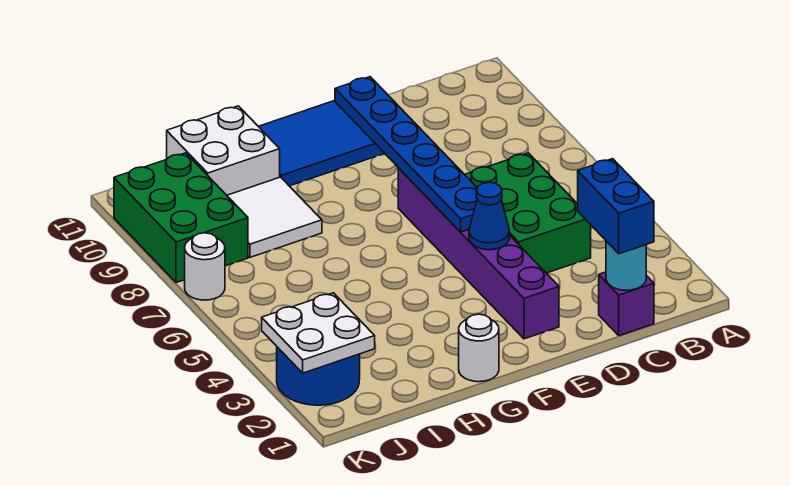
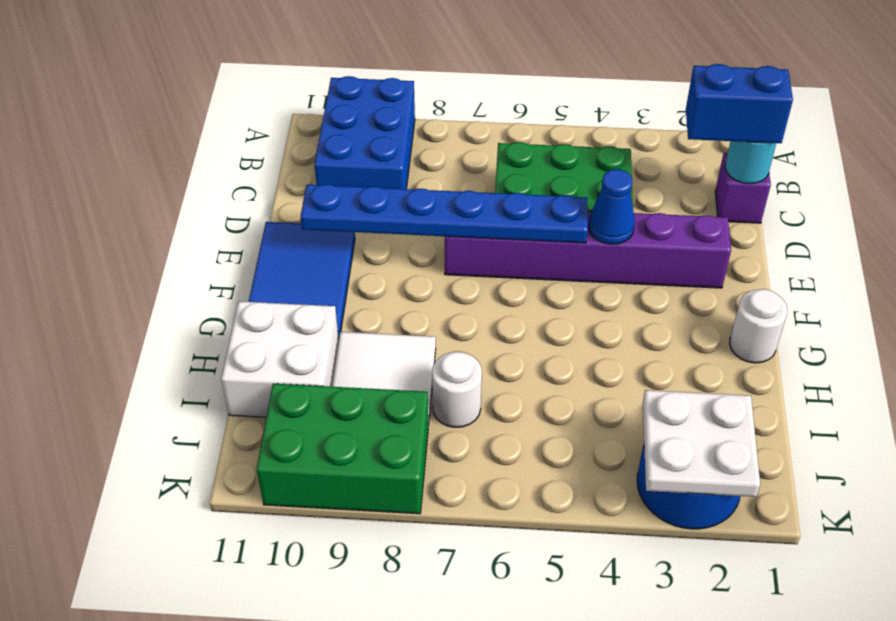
none -> blue 2x3 brick [314,76,415,189]
white 1x1 round brick [185,233,225,300] -> white 1x1 round brick moved to [432,352,482,427]

